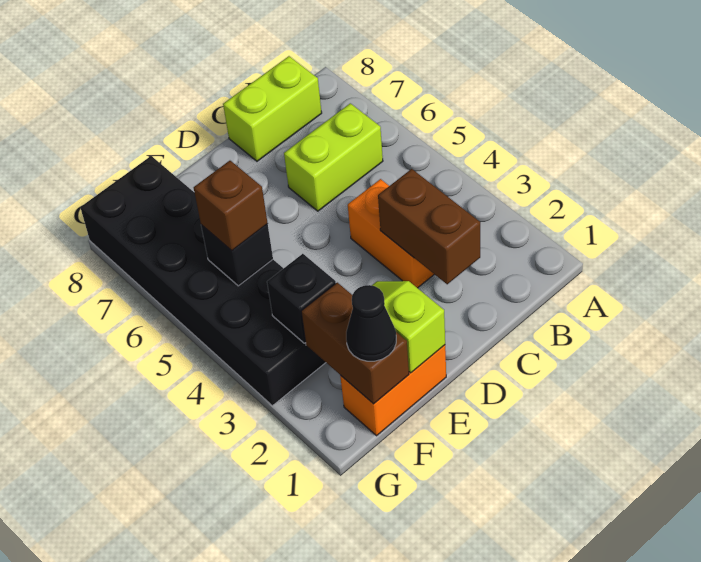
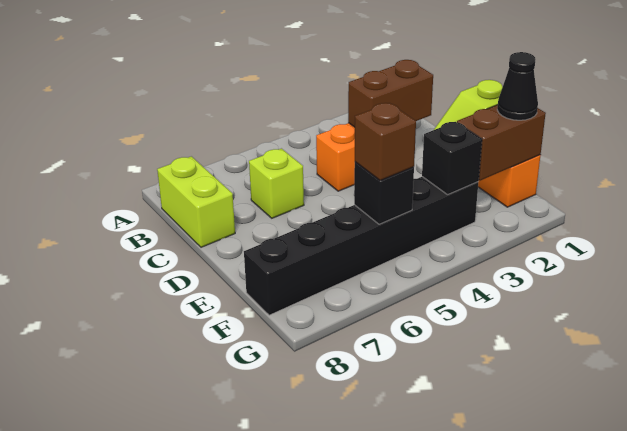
lime 1x2 brick [284,103,383,211] -> lime 1x1 brick [249,149,304,218]
black 2x6 brick [80,156,326,406] -> black 1x6 brick [244,177,478,315]

